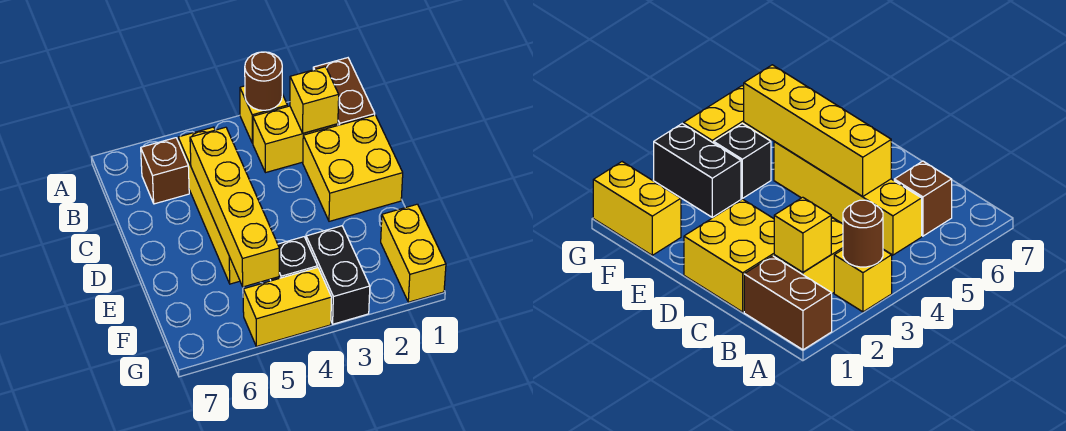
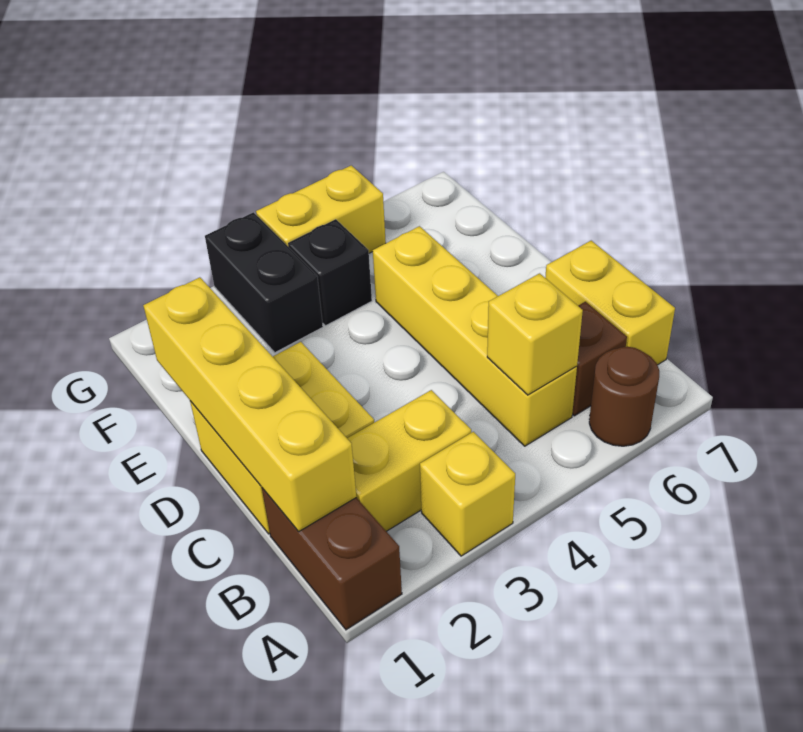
brown 1x1 round brick [245,52,282,110] -> brown 1x1 round brick moved to [589,347,659,446]
yellow 1x1 brick [290,67,339,133] -> yellow 1x1 brick moved to [487,273,583,395]
yellow 1x4 brick [190,127,279,287] -> yellow 1x4 brick moved to [143,277,357,532]
yellow 1x2 brick [381,204,446,302] -> yellow 1x2 brick moved to [545,241,675,365]

